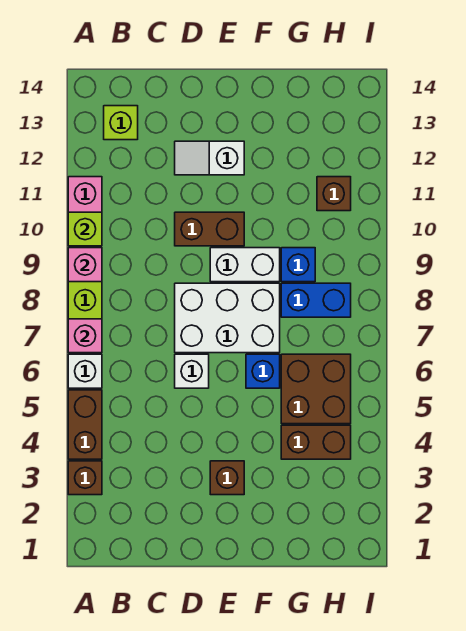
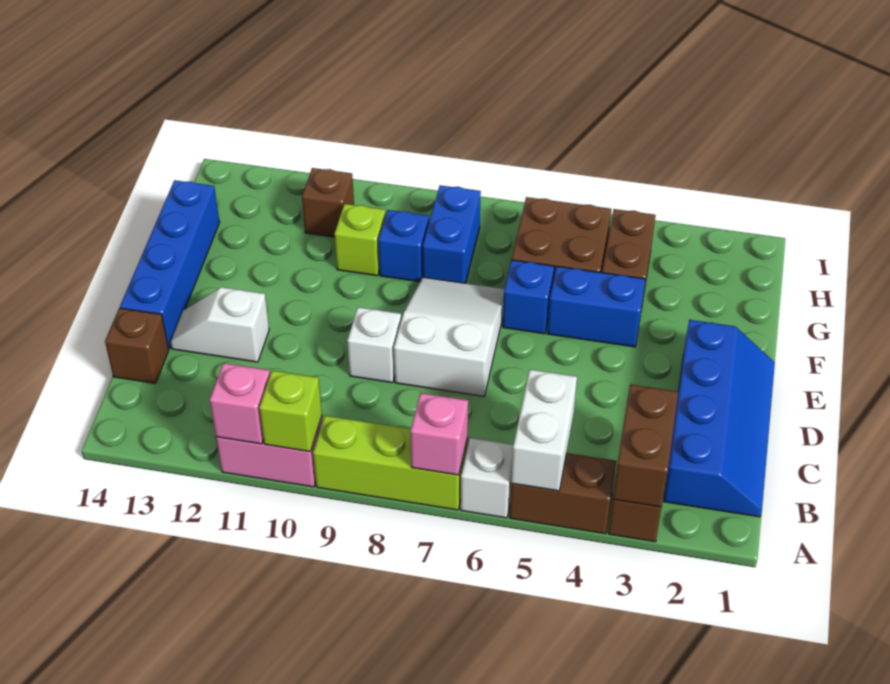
pink 1x1 brick [68,248,102,282] -> pink 1x1 brick moved to [210,363,270,444]
none -> blue 2x4 slope [664,320,775,517]
lime 1x1 brick [104,106,138,140] -> lime 1x1 brick moved to [334,204,386,276]
white 1x1 brick [175,354,209,388] -> white 1x1 brick moved to [347,307,401,383]
white 2x3 brick [175,283,280,353] -> white 2x3 slope [394,277,505,396]
brown 1x2 brick [175,212,244,246] -> brown 1x2 brick moved to [613,384,678,507]
white 1x2 slope [175,141,244,175] -> white 1x2 slope turned to [170,287,269,362]
none -> blue 1x4 brick [120,180,220,349]
brown 1x1 brick [210,461,244,495] -> brown 1x1 brick moved to [105,308,169,383]
white 1x2 brick [210,248,280,282] -> white 1x2 brick moved to [511,370,577,491]
none -> blue 1x2 brick [547,266,645,347]

